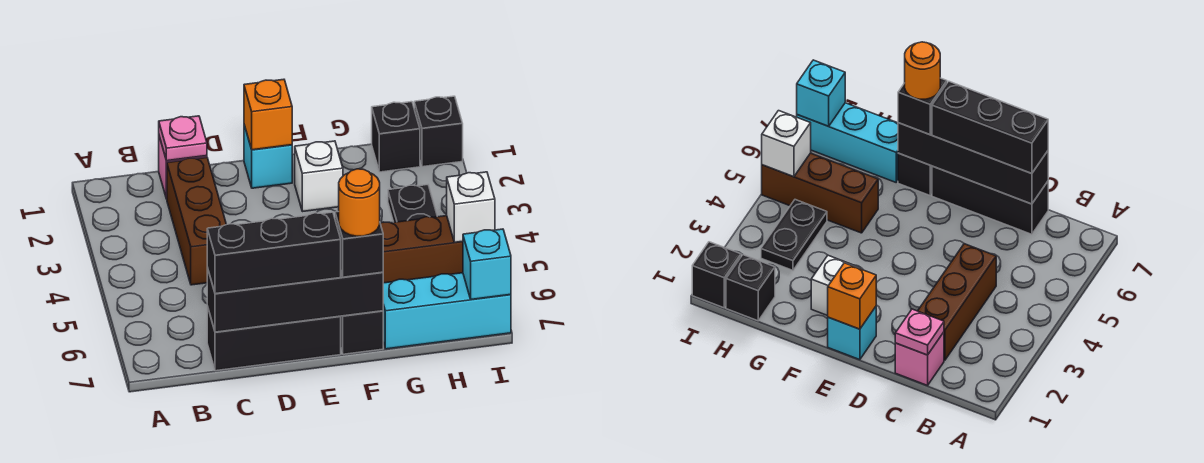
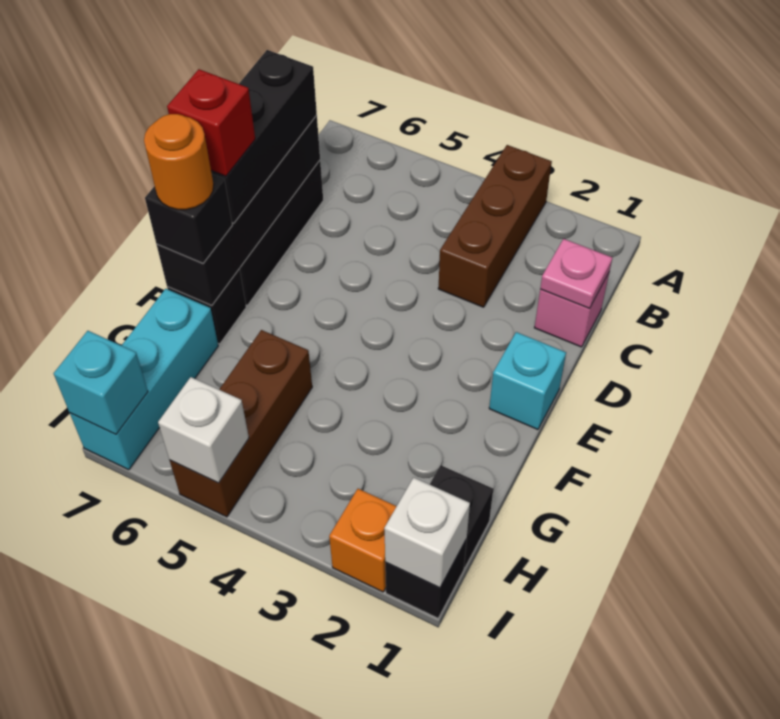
brown 1x3 brick [167,157,226,285] -> brown 1x3 brick turned to [438,145,552,307]
orange 1x1 brick [244,79,292,150] -> orange 1x1 brick moved to [329,489,397,592]
none -> red 1x1 brick [167,69,255,176]
white 1x1 brick [295,141,343,211] -> white 1x1 brick moved to [384,477,470,588]
black 1x2 plate [388,185,437,222] -> none

